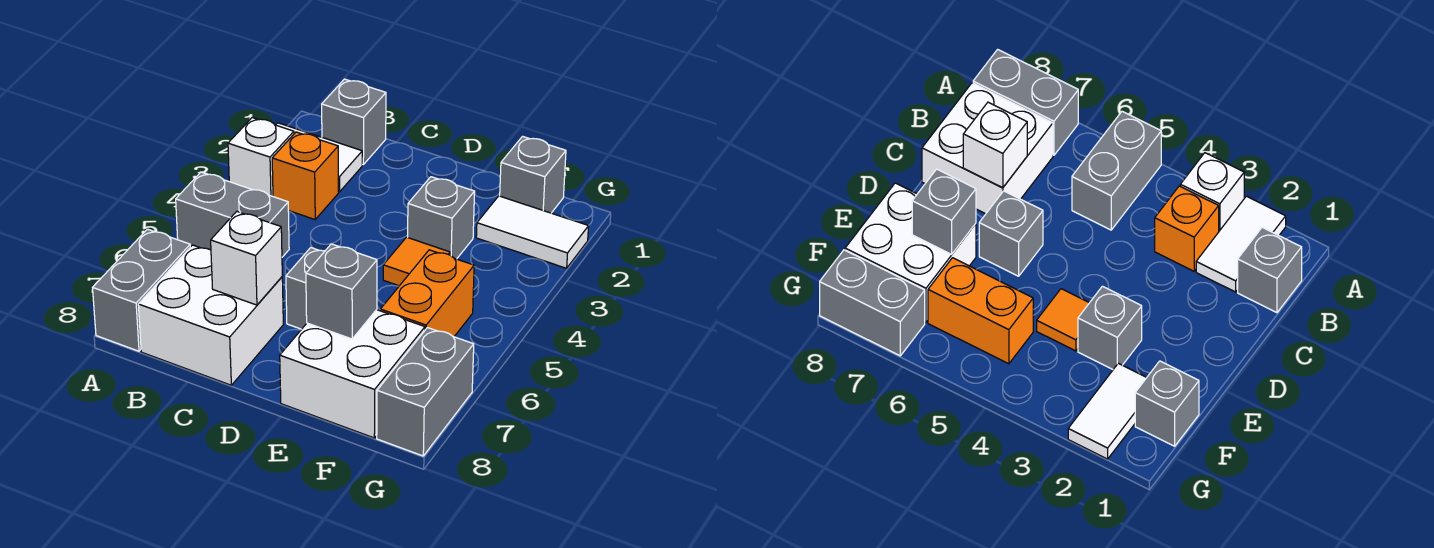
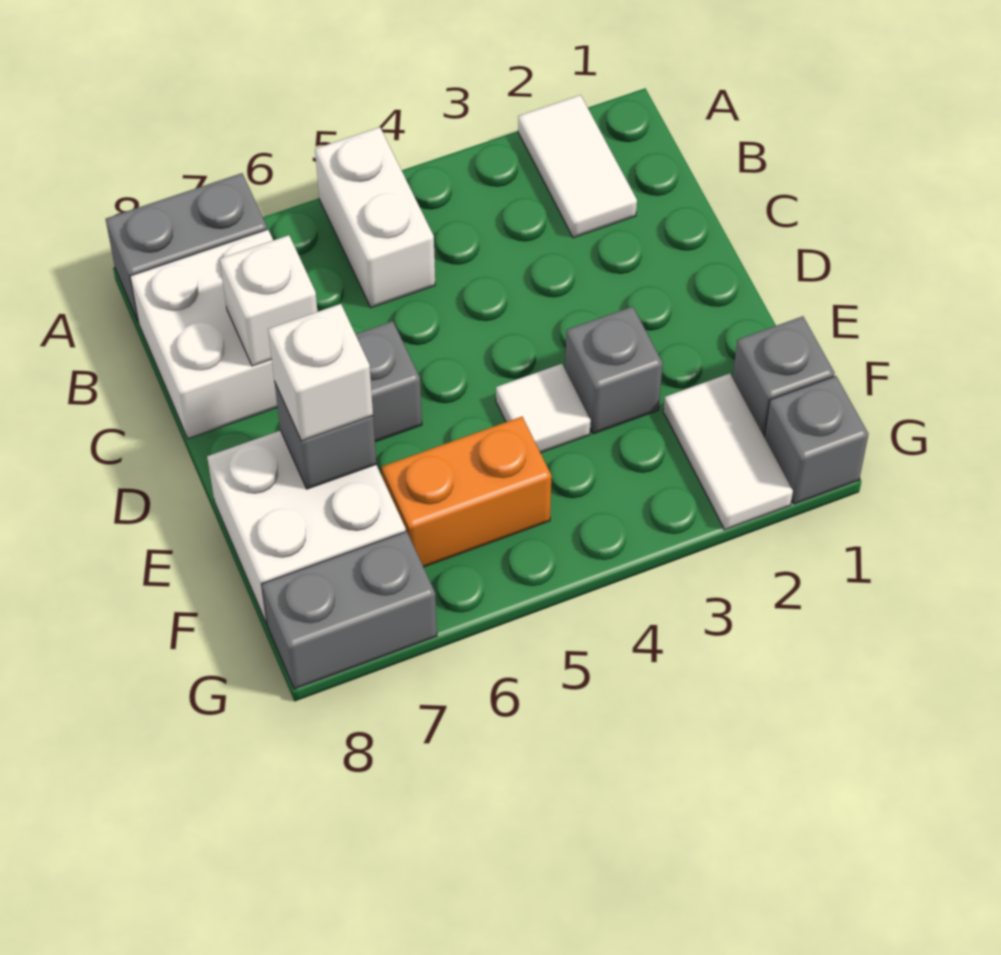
white 1x1 brick [228,118,294,196] -> white 1x1 brick moved to [268,304,373,441]
grey 1x2 brick [176,172,289,257] -> white 1x2 brick [315,127,435,308]
grey 1x1 brick [322,79,386,164] -> grey 1x1 brick moved to [764,376,869,504]
orange 1x1 brick [272,132,339,219] -> none
orange 1x1 tile [383,237,450,286] -> white 1x1 tile [496,364,591,453]

